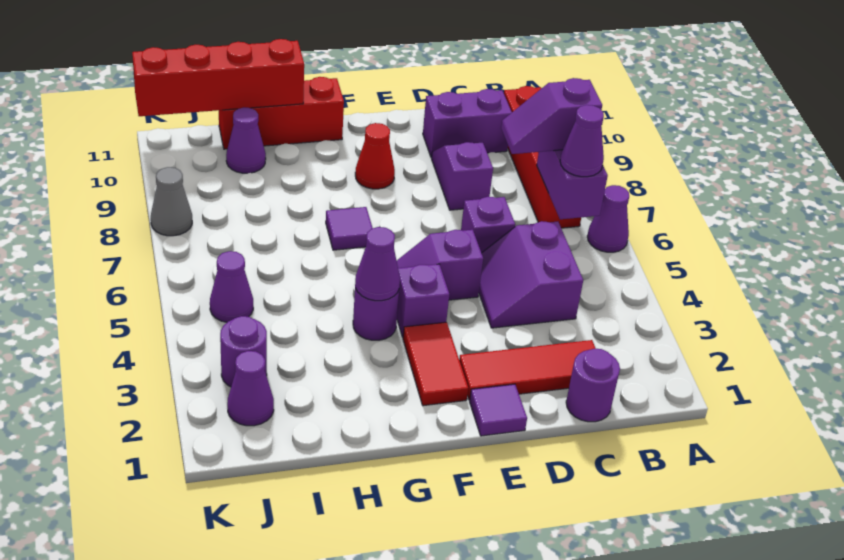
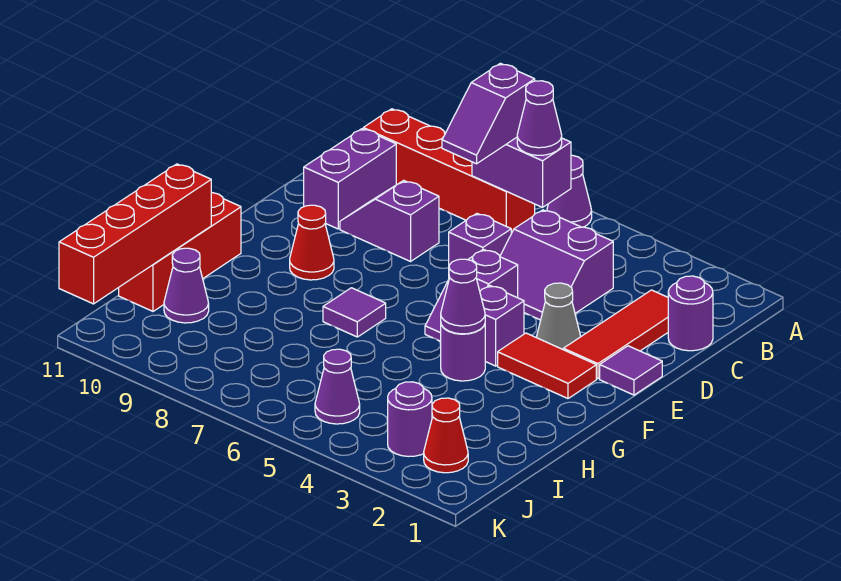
purple 1x1 cone [227,351,274,426] -> red 1x1 cone [424,398,468,473]
grey 1x1 cone [151,167,192,236] -> grey 1x1 cone moved to [536,283,581,349]

